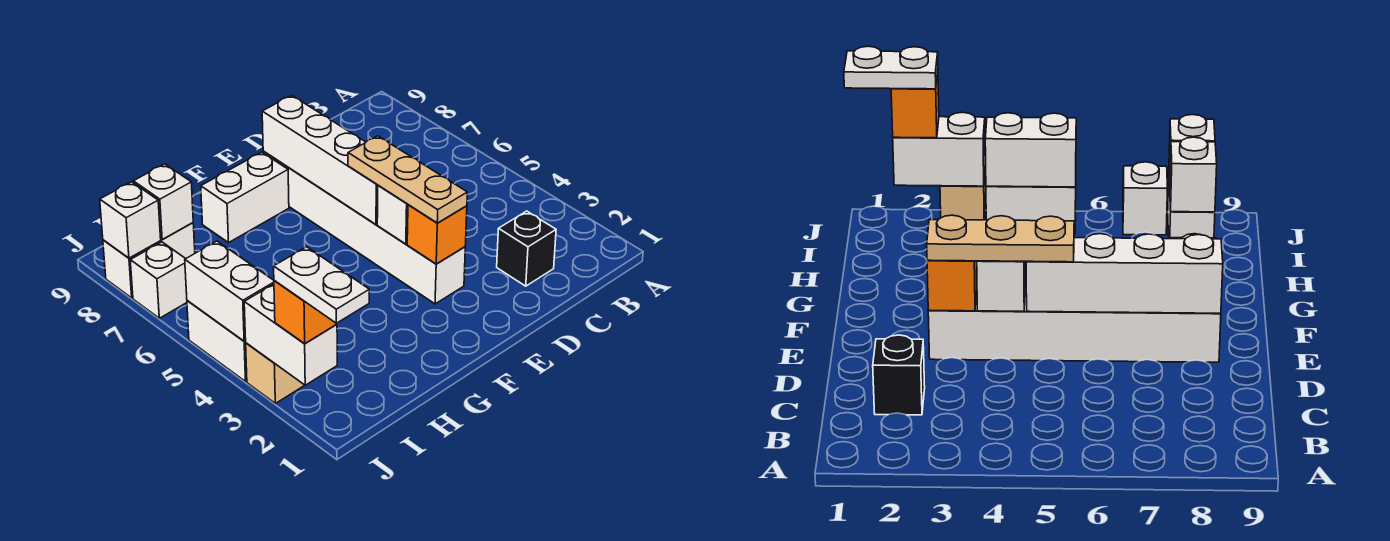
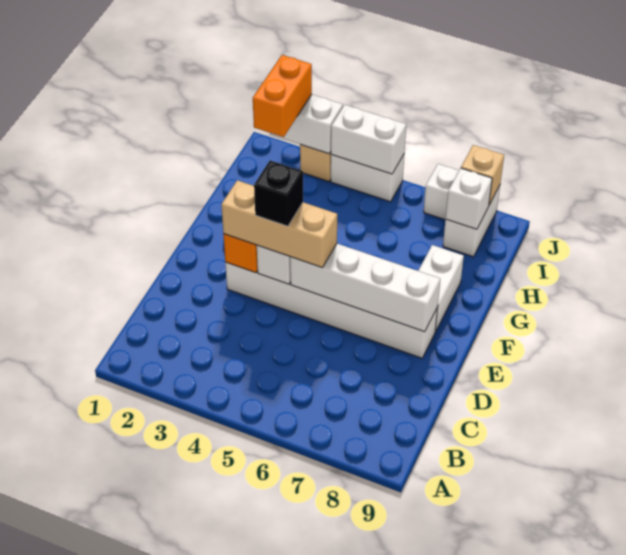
black 1x1 brick [497,211,556,286] -> black 1x1 brick moved to [254,161,303,226]
tan 1x3 plate [348,136,467,223] -> tan 1x3 brick [221,180,337,268]
white 1x2 plate [274,247,369,323] -> none
orange 1x1 brick [274,280,337,343] -> orange 1x2 brick [253,55,312,137]
white 1x1 brick [100,182,161,258] -> tan 1x1 brick [461,145,504,205]

